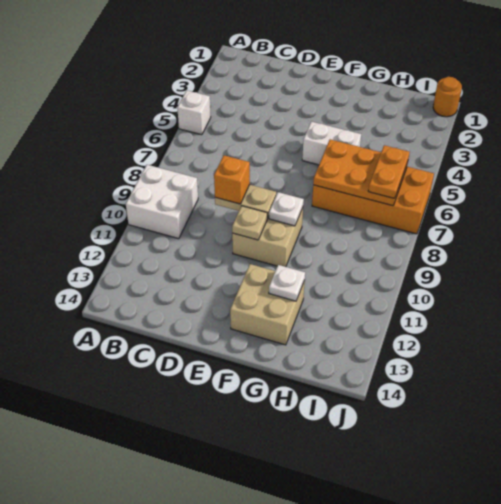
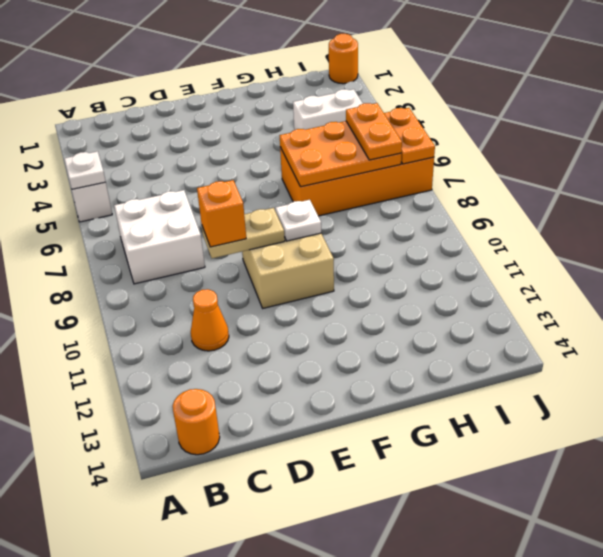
white 2x2 brick [126,165,198,239] -> white 2x2 brick moved to [114,190,205,284]
none -> orange 1x1 round brick [173,389,220,455]
none -> orange 1x1 cone [191,289,229,351]
tan 1x1 plate [232,206,267,240] -> none
white 1x2 brick [302,122,361,165] -> white 1x2 brick moved to [293,89,363,130]
tan 2x2 brick [230,264,305,345] -> none
white 1x1 plate [269,265,305,301] -> white 1x1 plate moved to [64,151,106,189]
none -> orange 1x2 plate [384,108,435,164]

